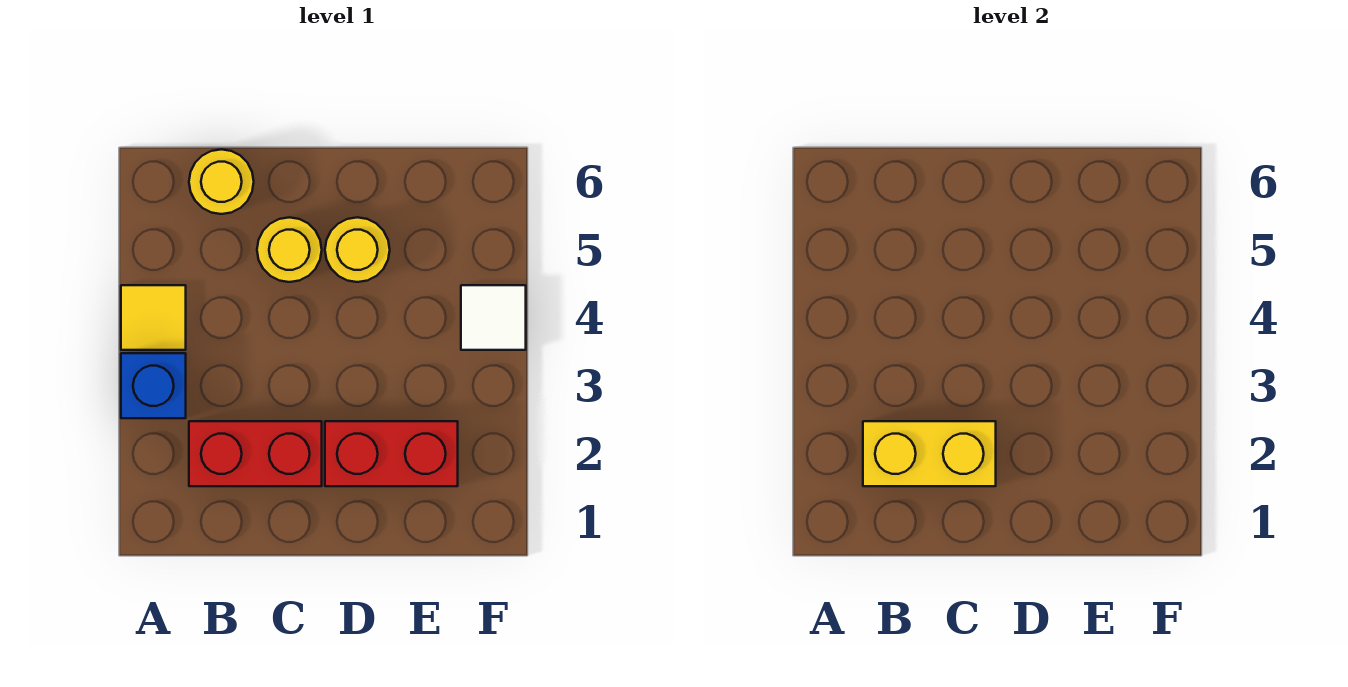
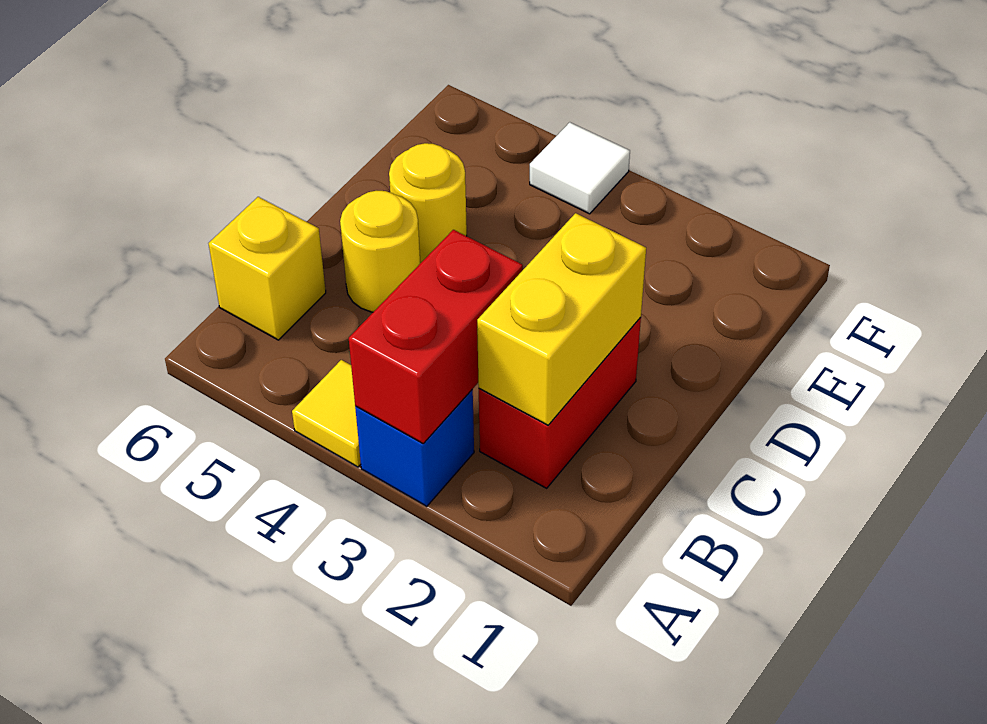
yellow 1x1 round brick [189,149,254,214] -> yellow 1x1 brick [208,197,326,340]
red 1x2 brick [325,421,458,486] -> red 1x2 brick moved to [349,230,523,443]

